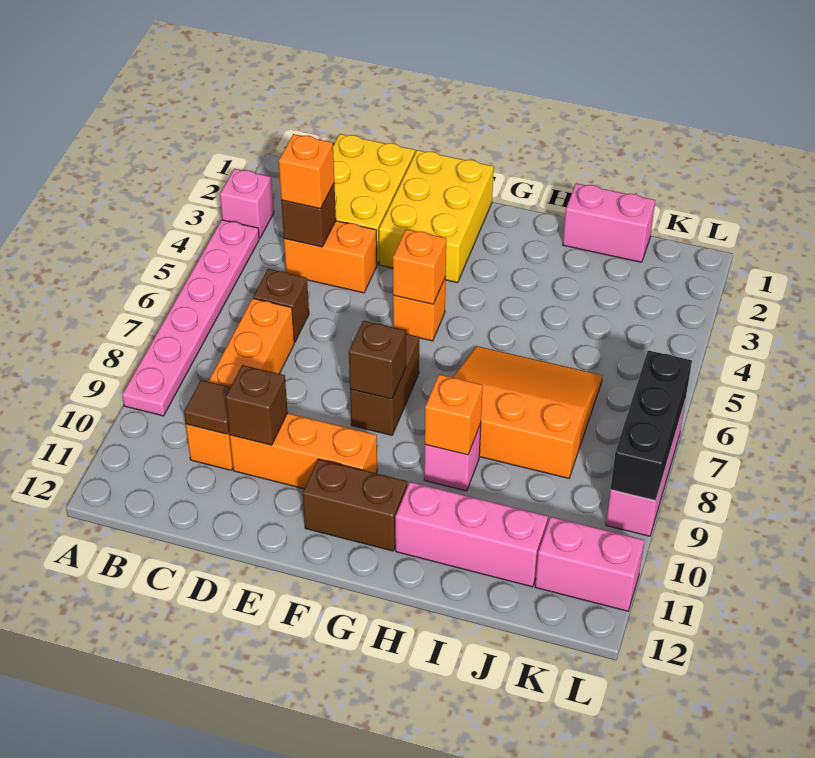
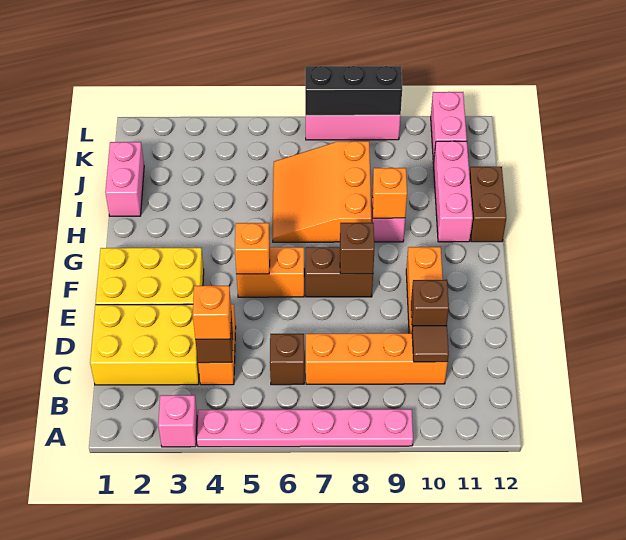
orange 1x1 brick [393,277,446,341] -> orange 1x2 brick [237,247,304,297]
brown 1x2 brick [303,459,407,551] -> brown 1x2 brick moved to [469,167,506,242]

